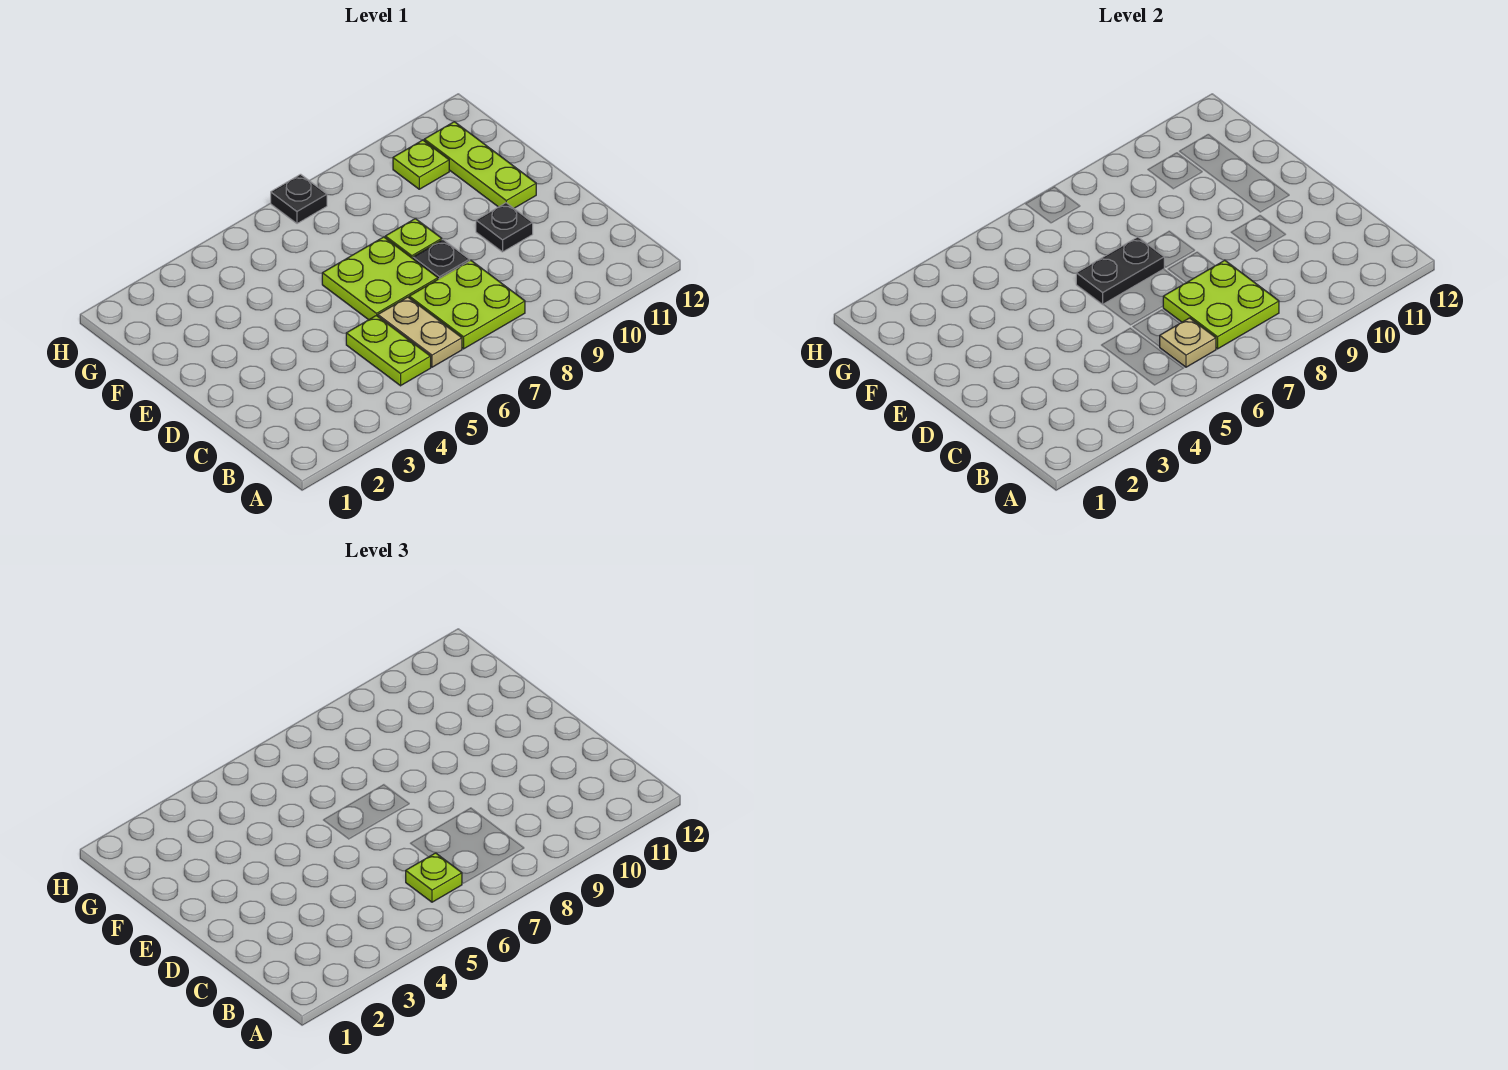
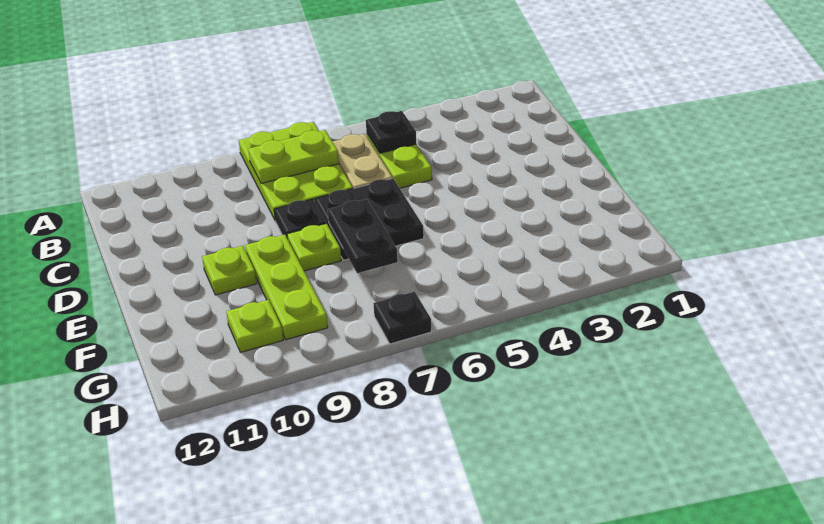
tan 1x1 plate [1160,318,1216,367] -> none
lime 1x1 plate [406,853,462,902] -> lime 1x1 plate moved to [202,246,257,295]
lime 2x2 plate [409,260,525,349] -> lime 2x3 plate [239,122,353,221]
lime 2x2 plate [1163,260,1279,349] -> lime 1x2 plate [248,130,339,183]
lime 2x2 plate [322,237,438,320] -> black 2x2 plate [315,178,424,260]
black 1x1 plate [476,203,533,252] -> black 1x1 plate moved to [366,111,416,153]
black 1x2 plate [1076,237,1164,304] -> black 1x2 plate turned to [328,199,398,273]
lime 1x3 plate [424,122,536,208] -> lime 1x3 plate moved to [245,235,328,340]

